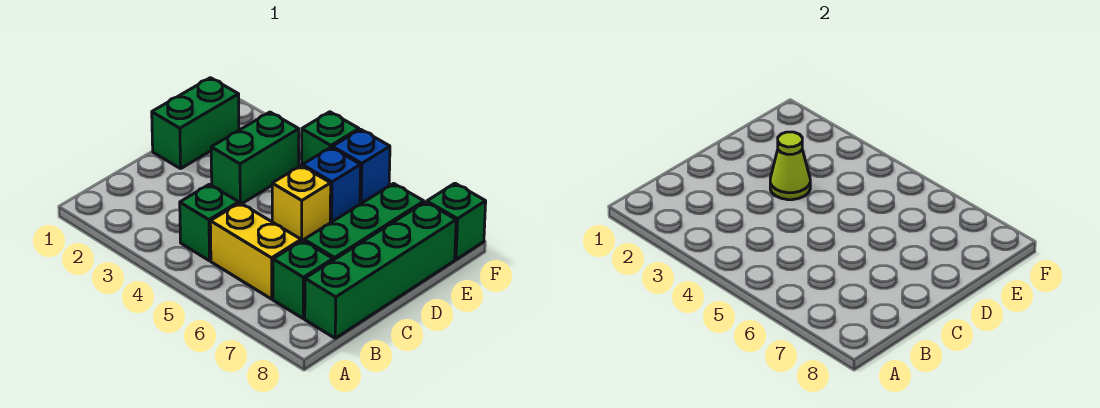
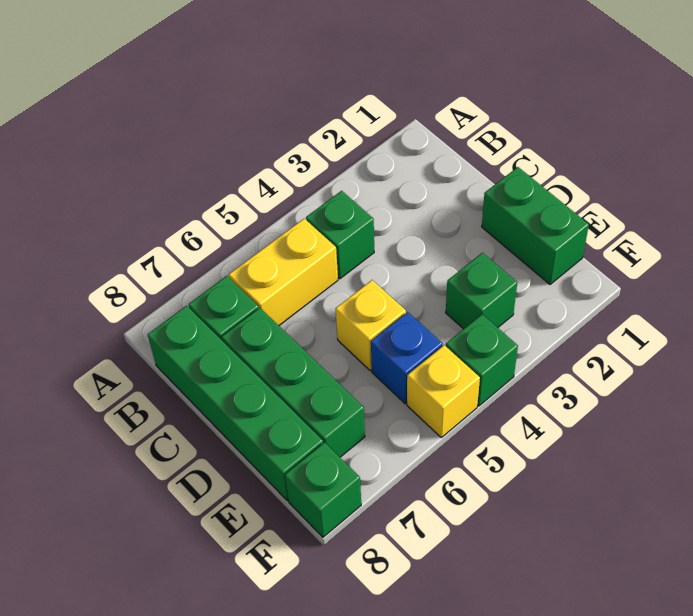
green 1x2 brick [211,112,299,204] -> green 1x1 brick [446,253,517,329]
lime 1x1 cone [770,132,810,200] -> none
blue 1x1 brick [332,129,390,204] -> yellow 1x1 brick [407,345,480,437]

